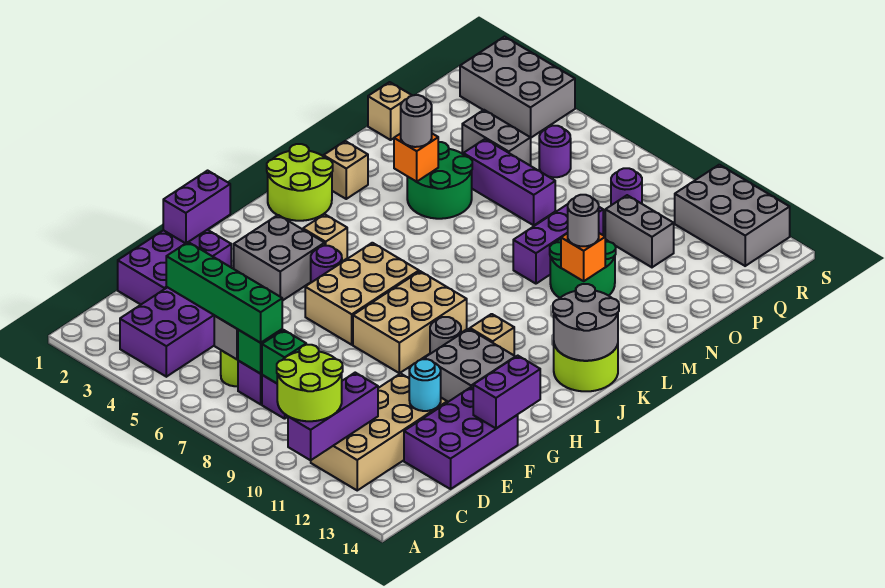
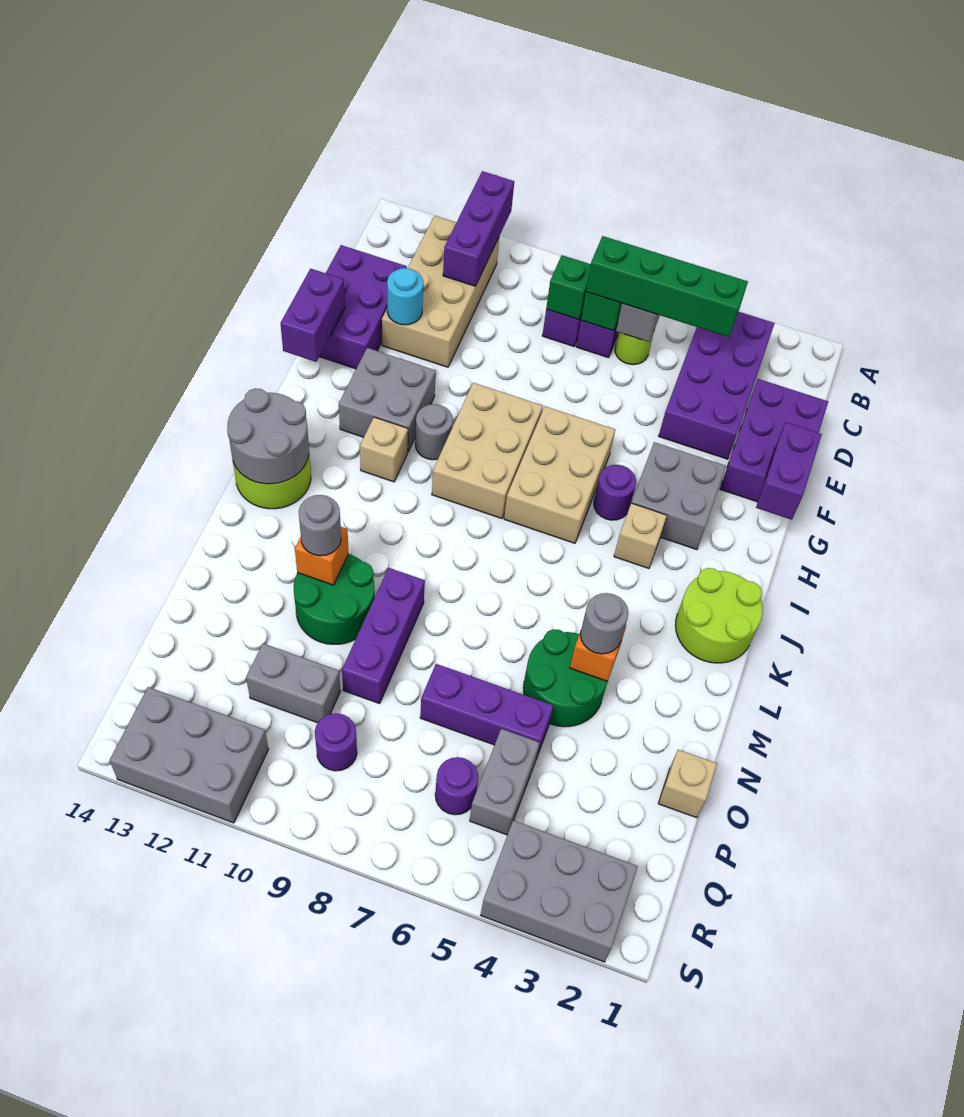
lime 2x2 round brick [277,345,343,421] -> none
tan 1x1 brick [324,141,368,199] -> none
grey 1x2 brick [462,110,531,166] -> grey 1x2 brick turned to [470,729,540,835]

